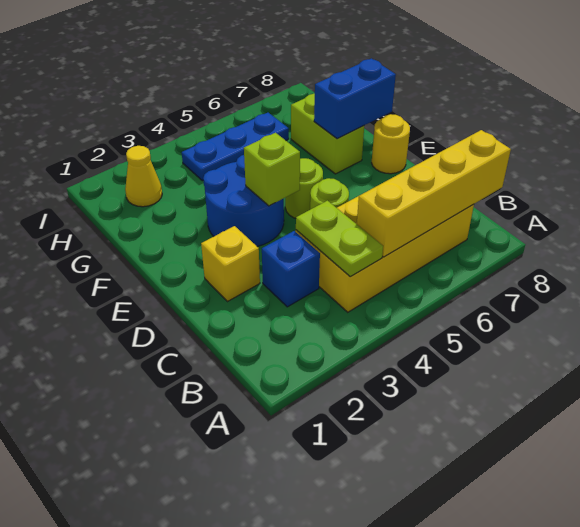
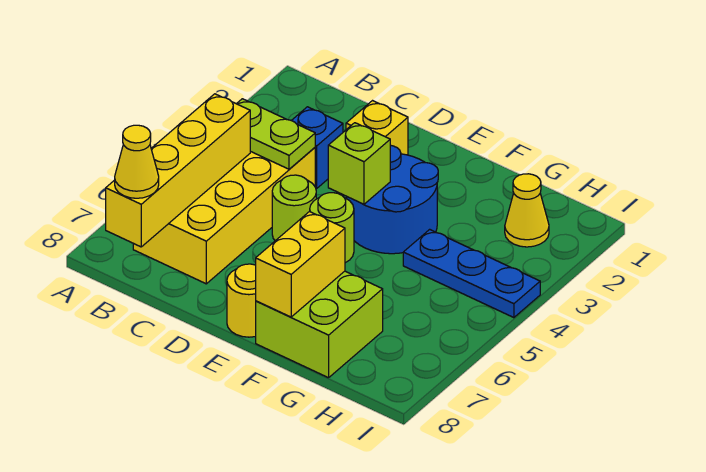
none -> yellow 1x1 cone [115,125,159,198]
lime 1x2 brick [291,94,364,174] -> lime 2x2 brick [256,271,383,378]
blue 1x2 brick [314,58,396,139] -> yellow 1x2 brick [256,211,345,317]
blue 1x3 plate [182,113,289,181] -> blue 1x3 plate turned to [403,229,540,318]

